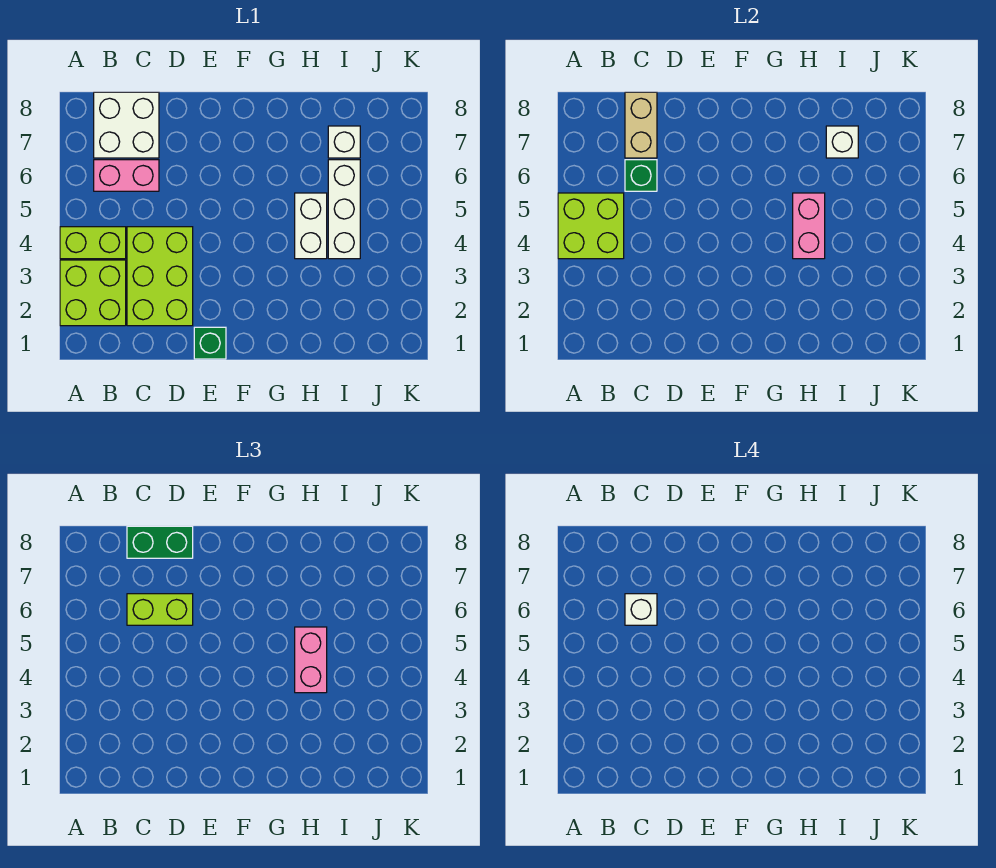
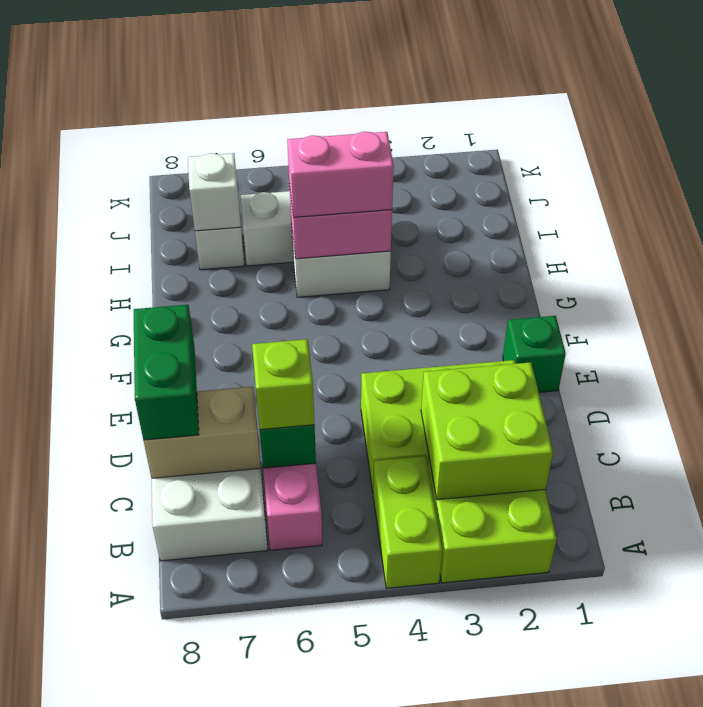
lime 2x2 brick [558,193,624,259] -> lime 2x2 brick moved to [421,362,553,500]
lime 1x2 brick [127,594,193,625] -> lime 1x1 brick [252,339,314,430]
white 1x1 brick [625,594,657,625] -> none

